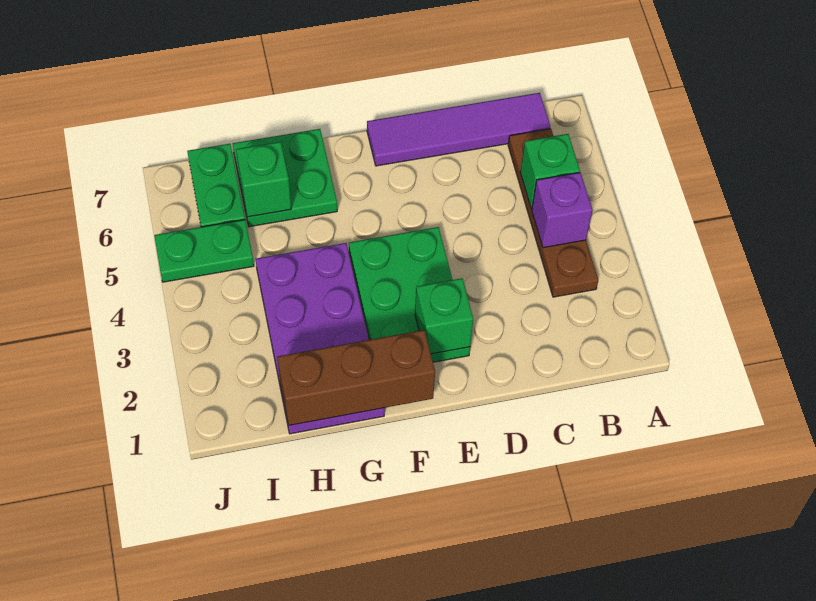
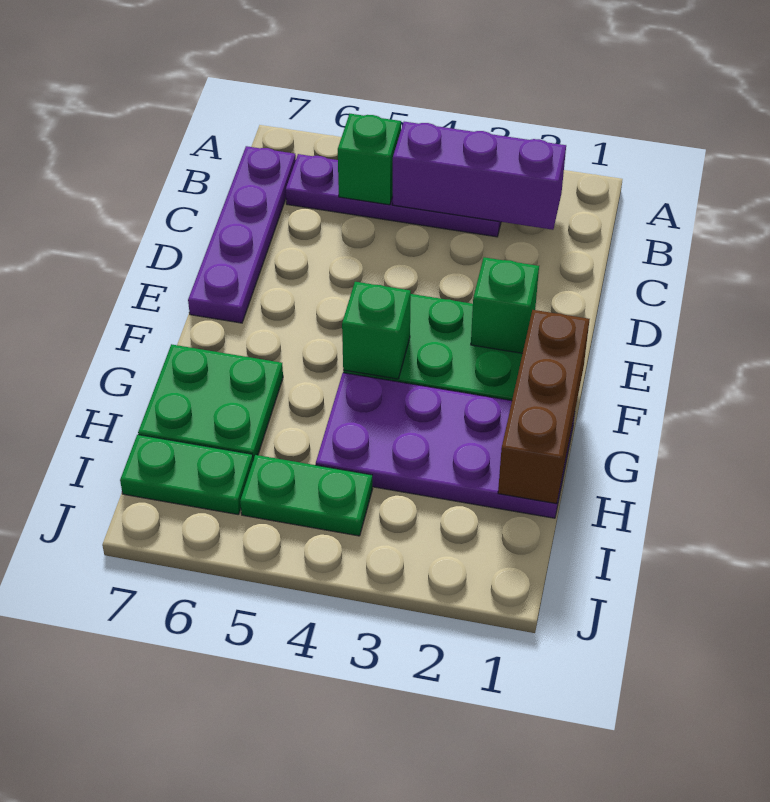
brown 1x4 plate [508,129,598,297] -> purple 1x4 plate [286,154,501,237]
purple 1x1 brick [532,173,593,248] -> purple 1x3 brick [393,122,566,230]
purple 1x4 tile [367,93,551,166] -> purple 1x4 plate [188,146,296,323]
green 1x1 brick [236,142,291,217] -> green 1x1 brick moved to [342,282,411,379]
green 1x2 plate [154,220,254,282] -> green 1x2 plate turned to [240,455,372,536]

